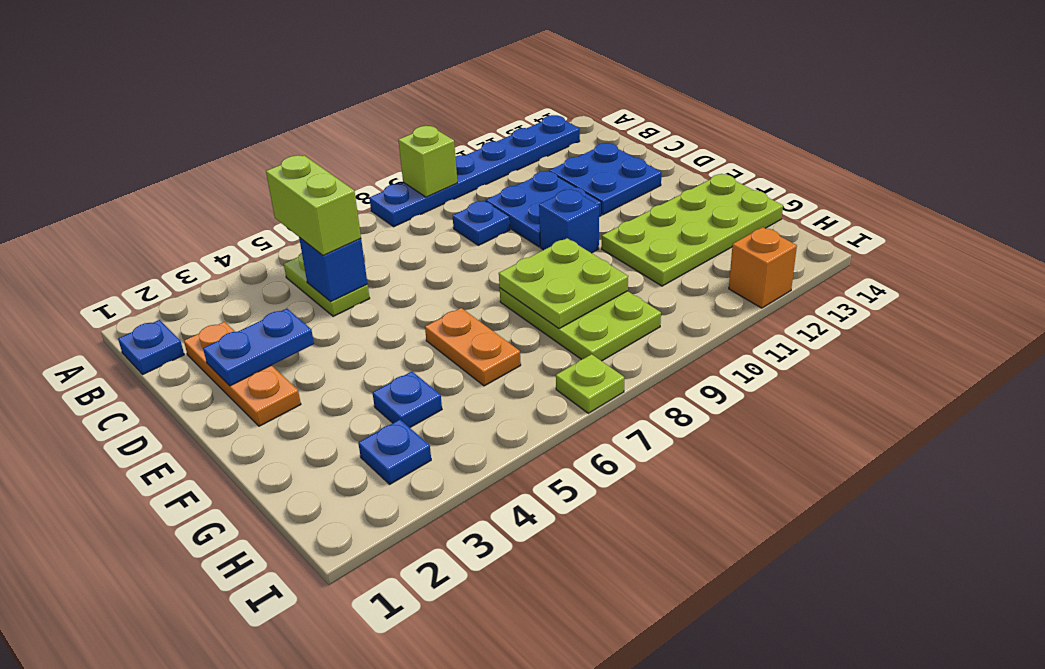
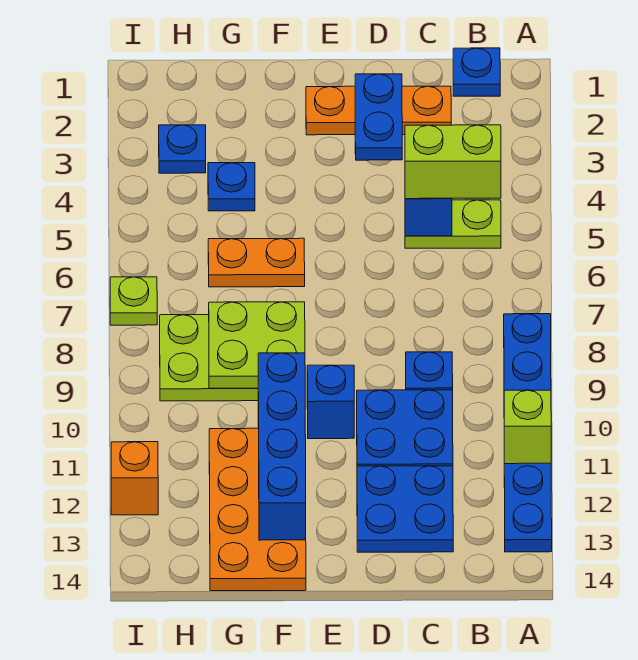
lime 1x1 brick [398,126,457,197] -> lime 1x1 brick moved to [504,390,551,464]
none -> blue 1x4 brick [258,353,306,540]
lime 2x4 plate [602,174,783,286] -> orange 2x4 plate [209,428,306,591]

